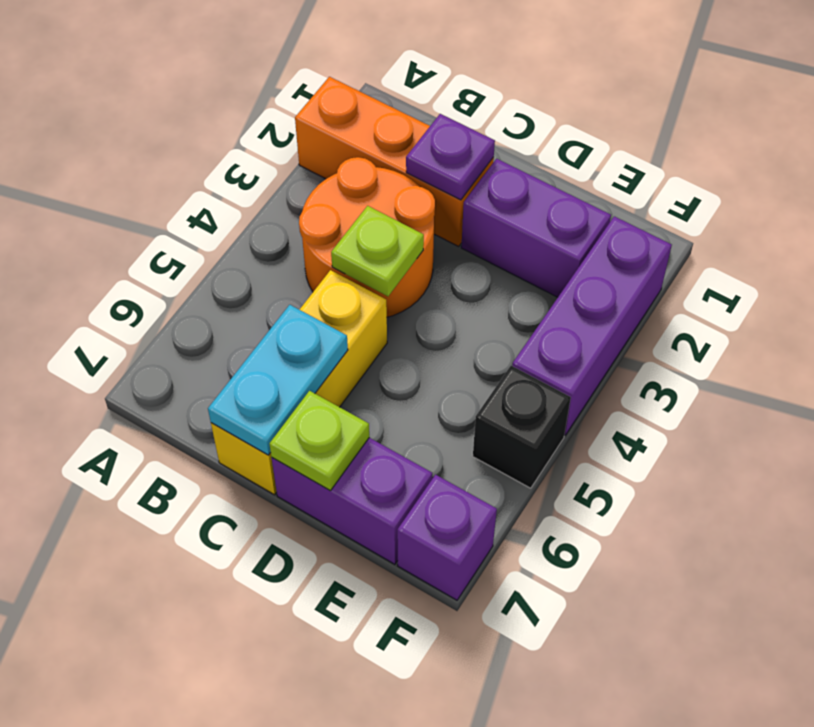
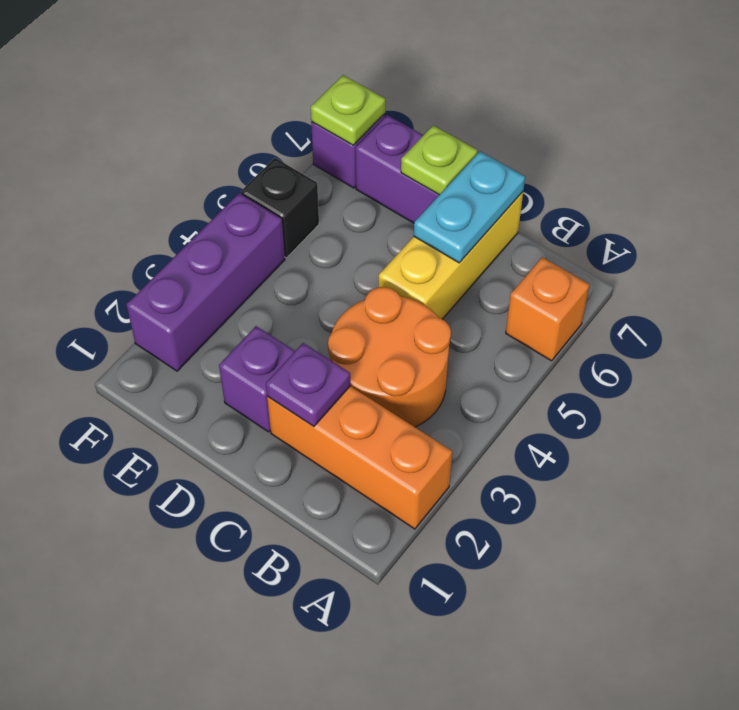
none -> orange 1x1 brick [506,257,590,361]
lime 1x1 plate [331,206,424,296] -> lime 1x1 plate moved to [311,75,385,145]
purple 1x2 brick [461,159,611,297] -> purple 1x1 brick [219,326,295,432]

